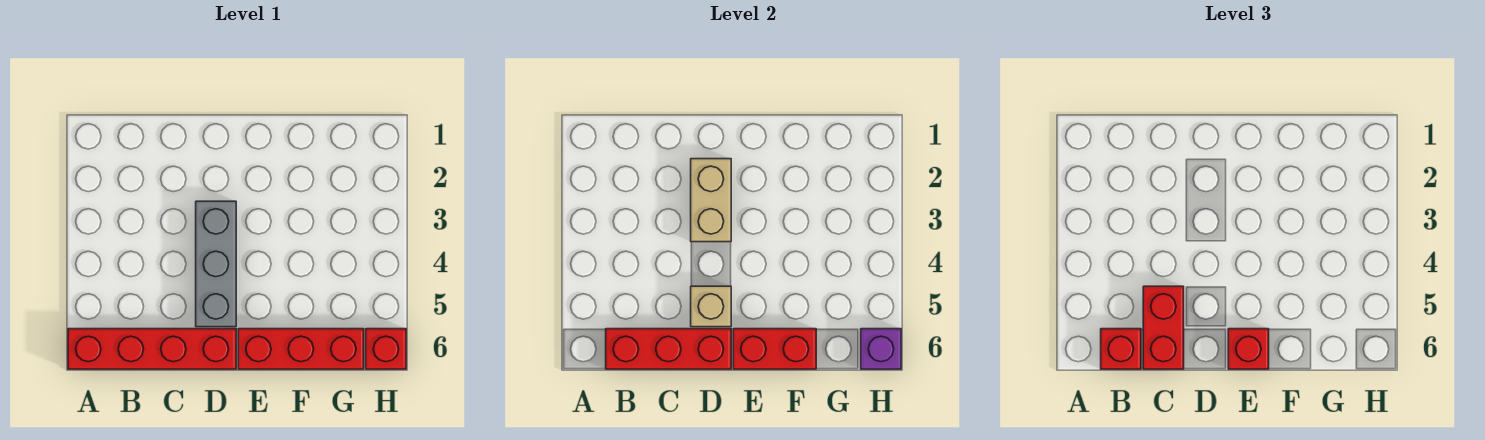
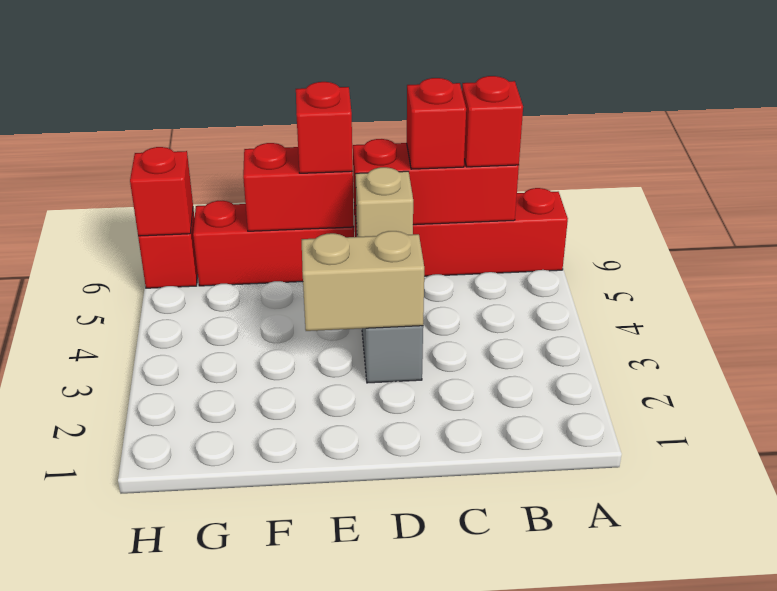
red 1x2 brick [1143,286,1184,369] -> red 1x1 brick [407,78,466,169]
tan 1x2 brick [691,159,731,242] -> tan 1x2 brick turned to [302,231,424,331]
purple 1x1 brick [861,329,901,369] -> red 1x1 brick [130,147,193,236]

